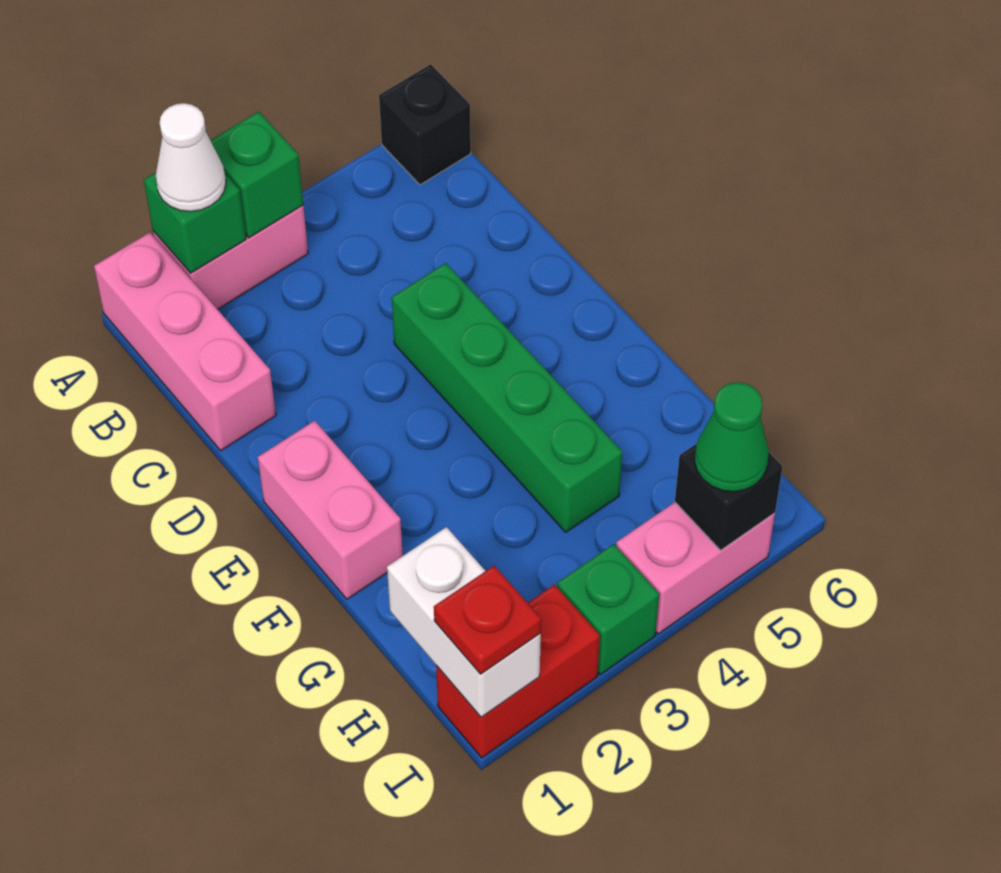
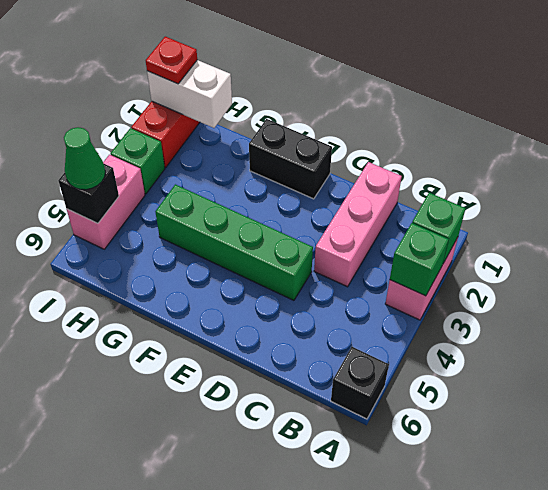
pink 1x3 brick [94,232,276,450] -> pink 1x3 brick turned to [314,162,402,287]
white 1x1 cone [156,103,226,212] -> none
pink 1x2 brick [258,421,403,599] -> black 1x2 brick [249,119,332,199]

